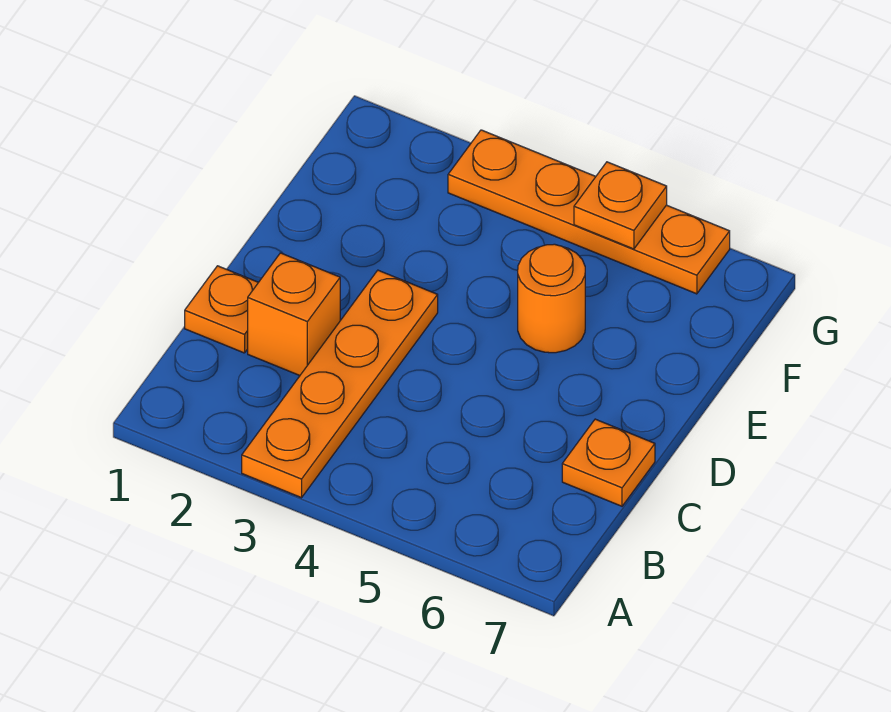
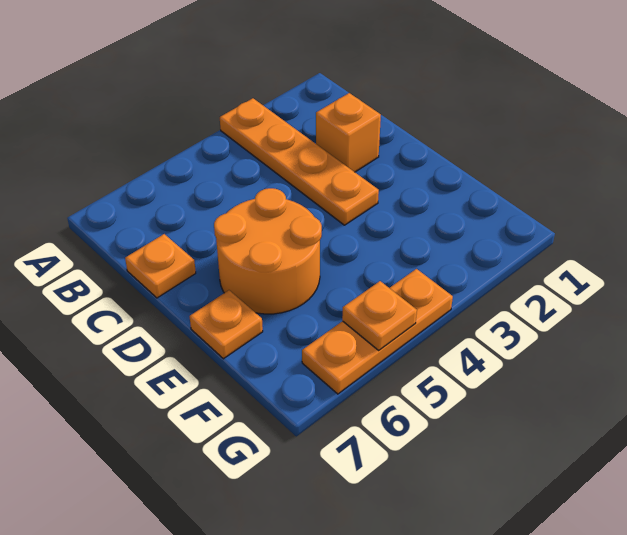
orange 1x1 plate [185,266,258,353] -> orange 1x1 plate moved to [190,290,263,359]
orange 1x1 round brick [518,244,585,353] -> orange 2x2 round brick [214,188,322,314]
orange 1x4 plate [448,130,730,294] -> orange 1x3 plate [302,269,453,394]

